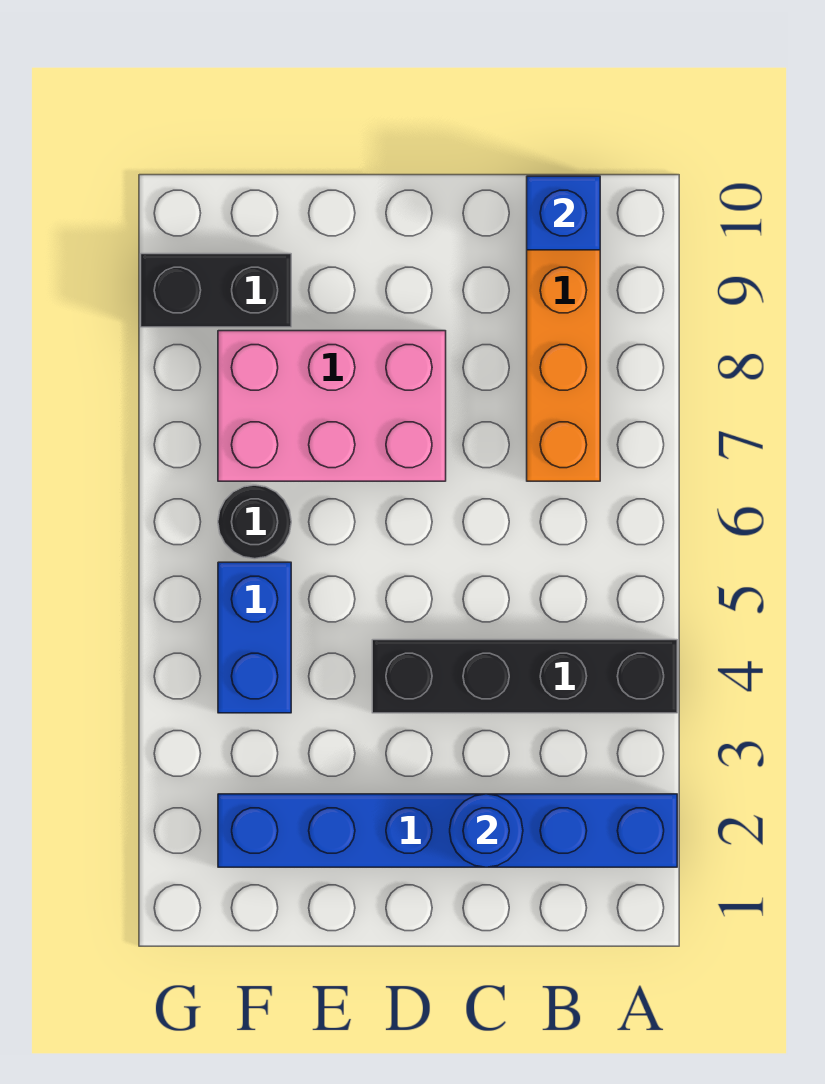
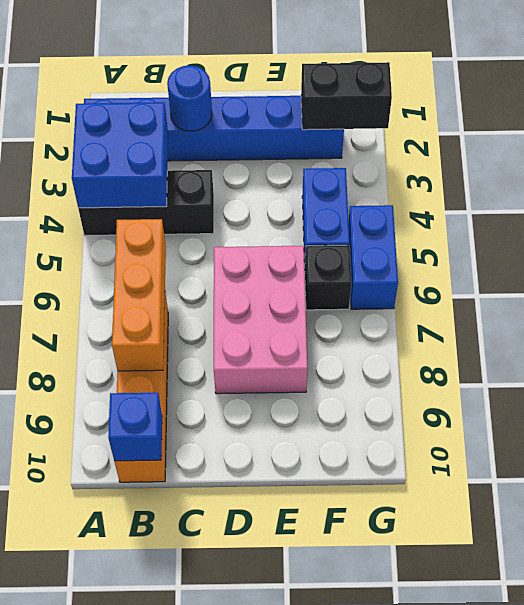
none -> blue 2x2 brick [72,102,168,208]
black 1x4 brick [372,640,677,713] -> black 1x3 brick [78,170,214,236]
none -> orange 1x3 brick [112,219,166,371]
pink 2x3 brick [218,331,446,481] -> pink 2x3 brick turned to [214,246,307,394]
black 1x1 round brick [218,485,291,559] -> black 1x1 brick [305,245,351,310]
black 1x2 brick [141,254,291,327] -> black 1x2 brick moved to [301,62,392,130]
none -> blue 1x2 brick [349,205,398,309]

